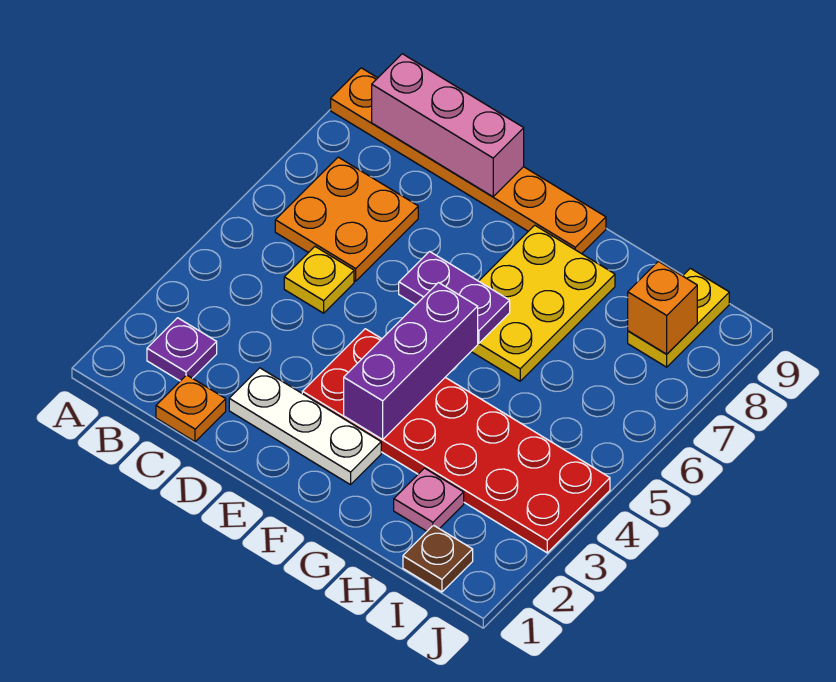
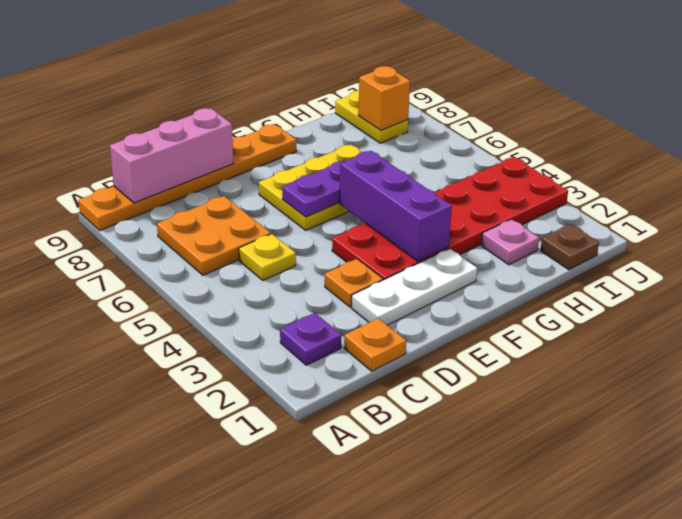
none -> orange 1x1 plate [325,259,383,307]
yellow 2x3 plate [471,225,615,381] -> yellow 2x3 plate turned to [259,145,361,230]

